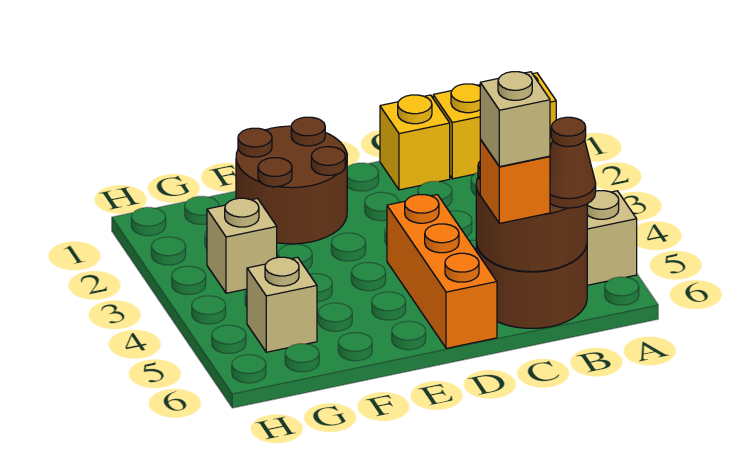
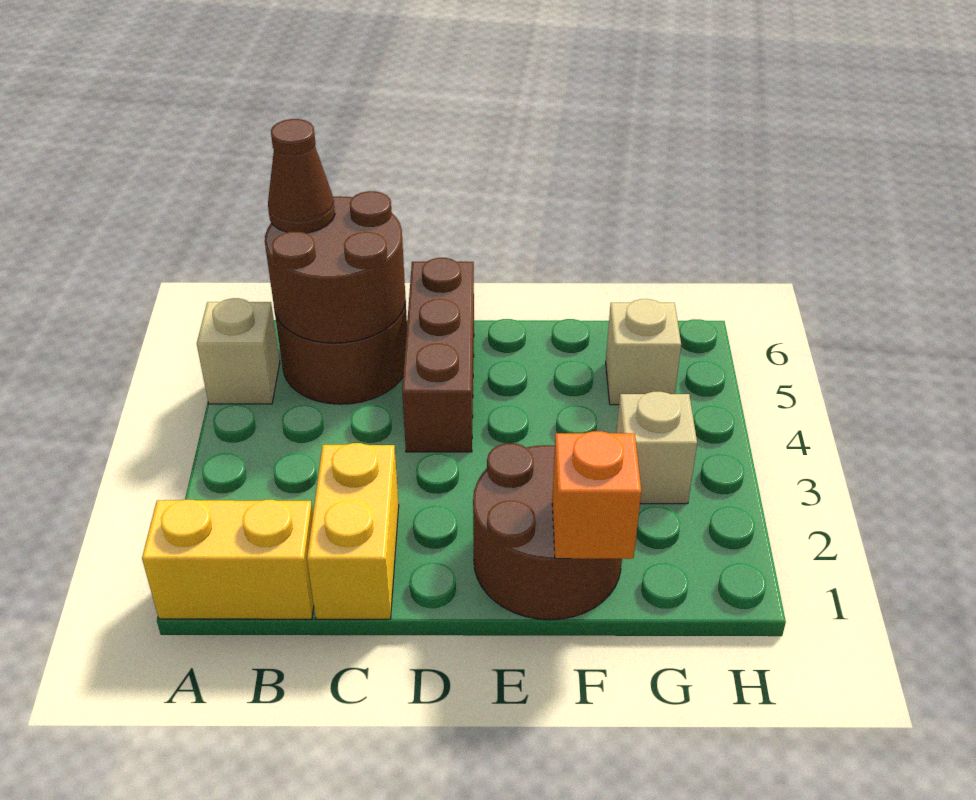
yellow 1x1 brick [380,95,450,190] -> yellow 1x2 brick [307,443,399,619]
orange 1x1 brick [480,139,550,223] -> orange 1x1 brick moved to [552,431,641,559]
tan 1x1 brick [480,72,550,167] -> none
orange 1x3 brick [387,195,497,348] -> brown 1x3 brick [402,258,474,452]

